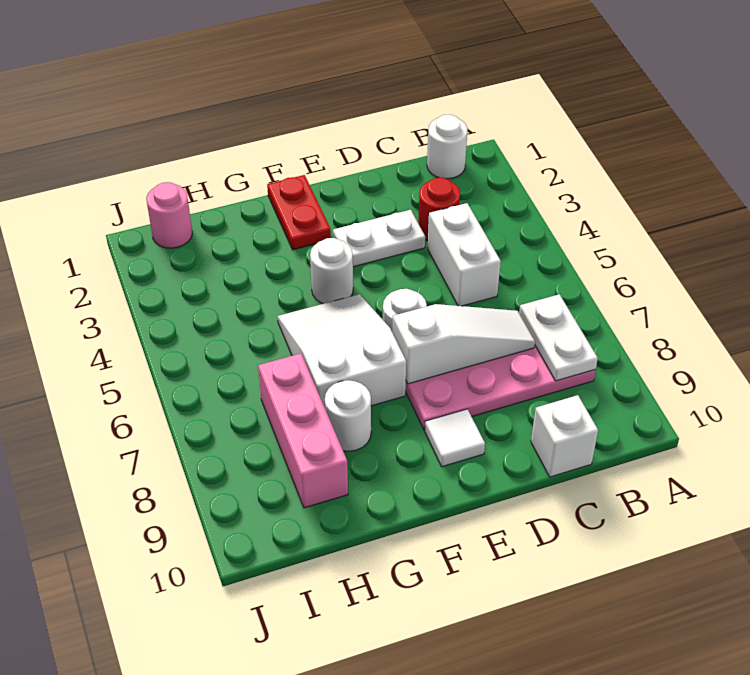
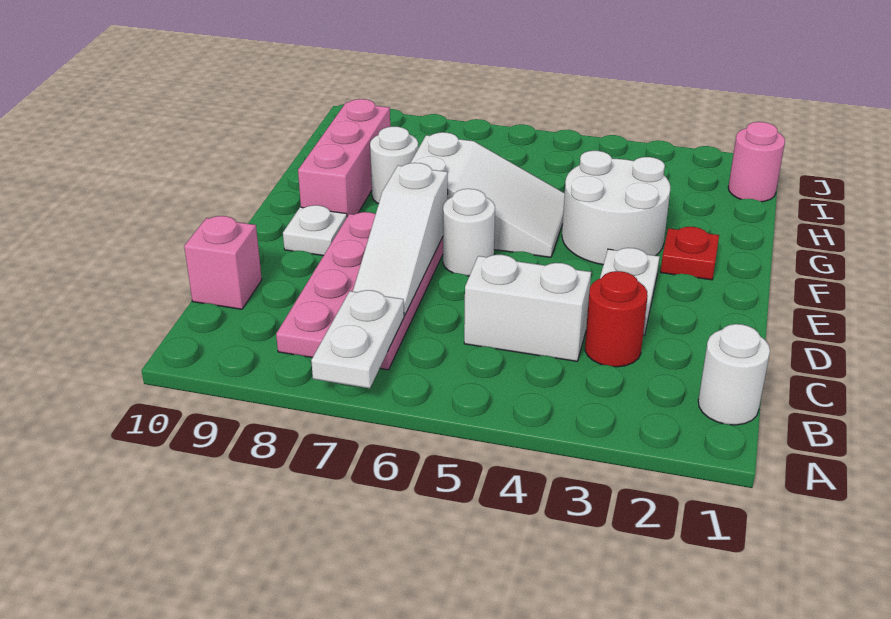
white 1x2 plate [519,294,598,381] -> white 1x2 plate turned to [311,290,404,388]
white 1x1 brick [531,395,598,477] -> pink 1x1 brick [184,216,262,309]
white 1x1 tile [425,409,485,467] -> white 1x1 plate [283,205,347,256]
red 1x2 plate [267,175,331,250] -> red 1x1 plate [661,227,719,280]
white 1x1 round brick [310,238,353,304] -> white 2x2 round brick [562,151,670,265]
pink 1x3 brick [258,353,348,508] -> pink 1x3 brick turned to [298,99,390,217]

